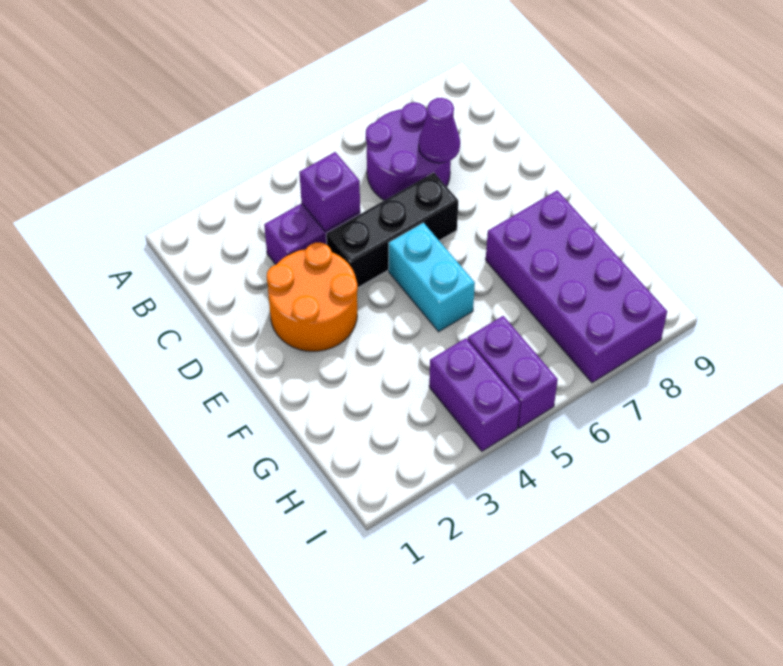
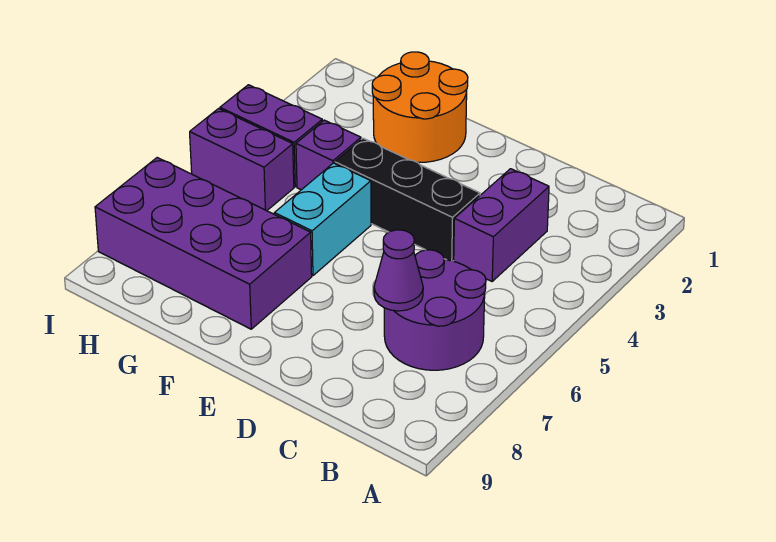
purple 1x1 brick [299,152,360,231] -> purple 1x1 brick moved to [296,120,361,190]
orange 2x2 round brick [267,243,358,351] -> orange 2x2 round brick moved to [372,52,468,162]
black 1x3 brick [326,173,458,287] -> black 1x3 brick turned to [335,138,480,261]
cyan 1x2 brick [389,223,475,332] -> cyan 1x2 brick turned to [274,163,371,276]

